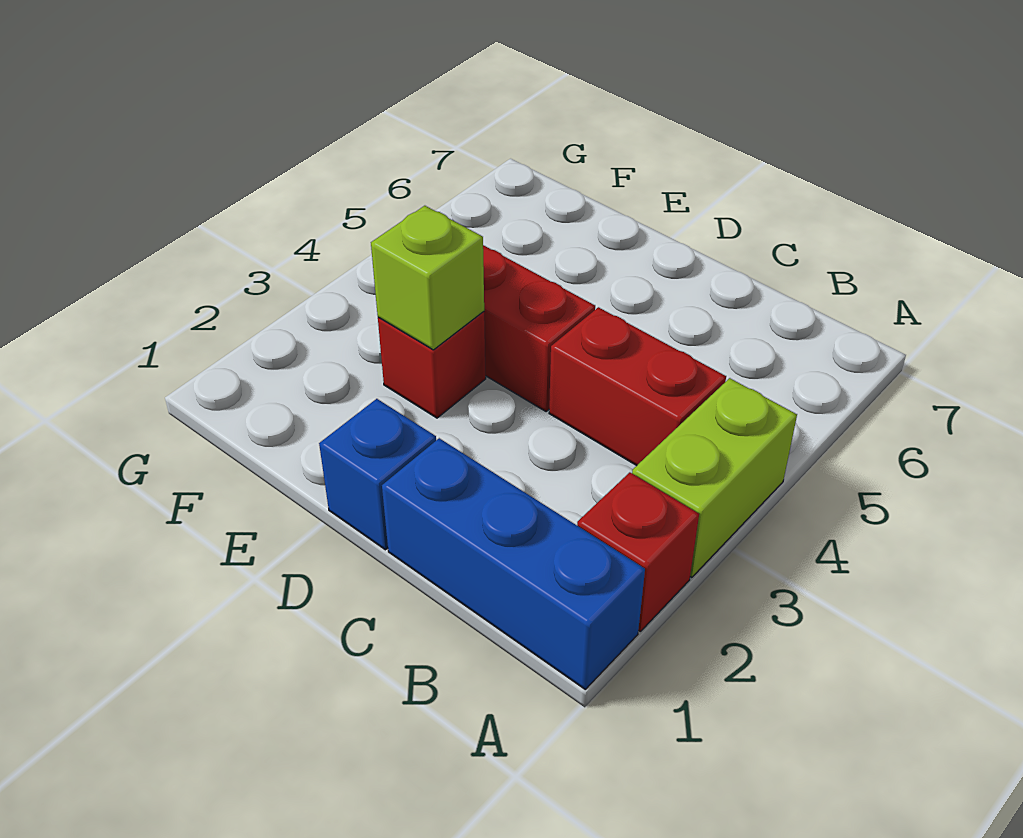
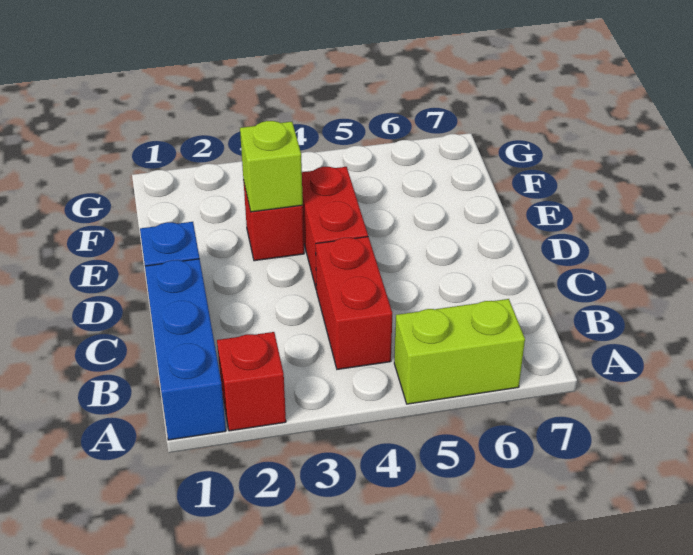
lime 1x2 brick [632,378,797,578] -> lime 1x2 brick moved to [394,299,525,404]

